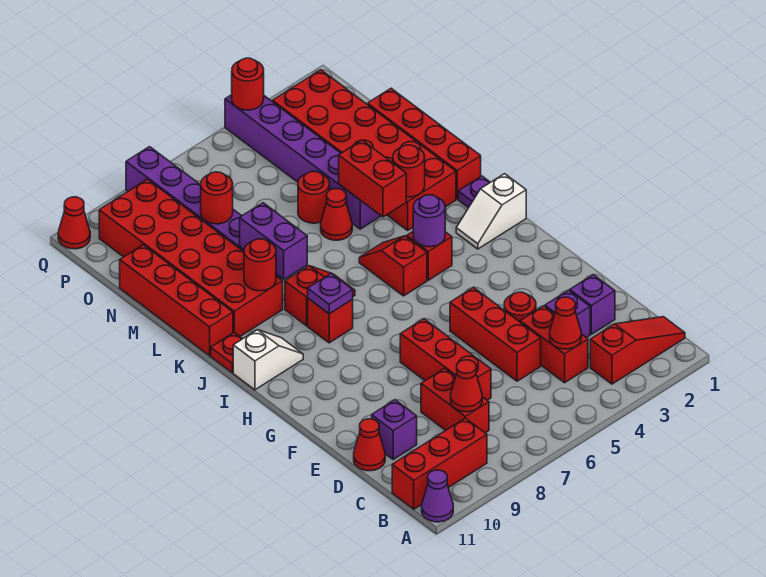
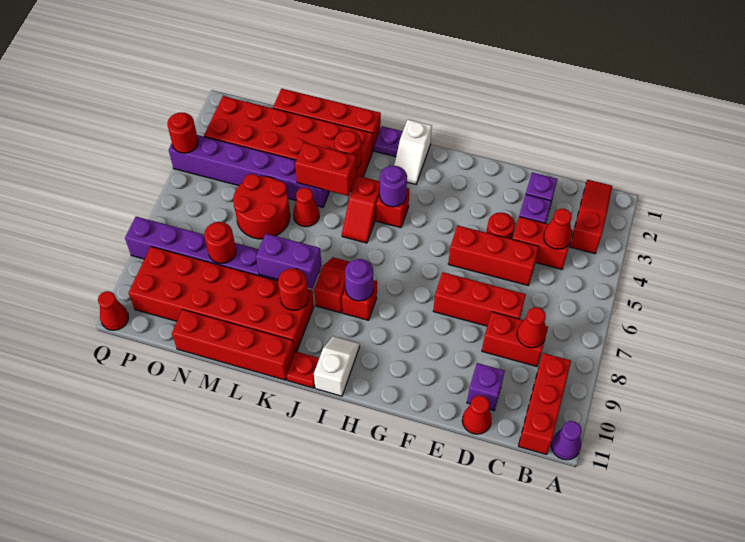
red 1x2 slope [359,236,427,296] -> red 1x2 slope turned to [342,176,380,243]
purple 1x1 plate [308,273,353,314] -> purple 1x1 round brick [345,259,373,301]
red 1x1 round brick [298,171,330,223] -> red 2x2 round brick [233,174,290,239]

